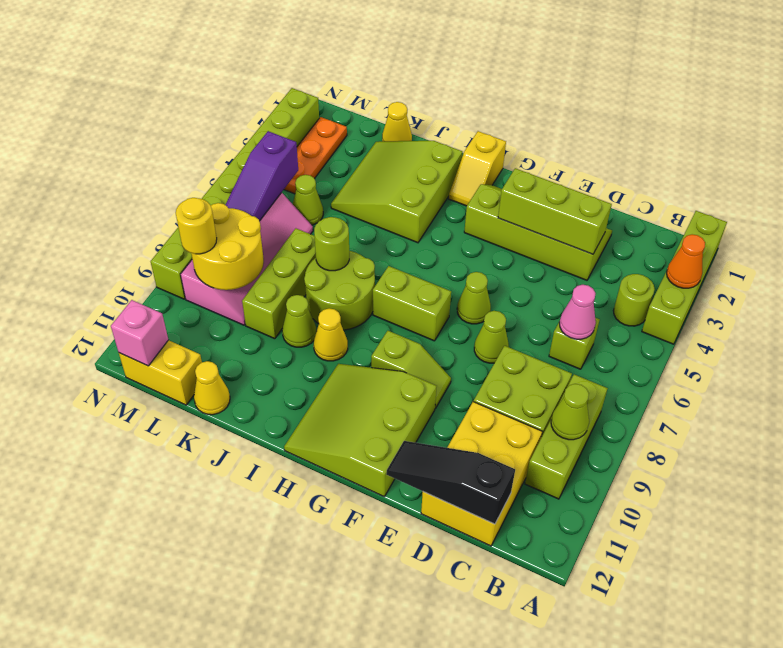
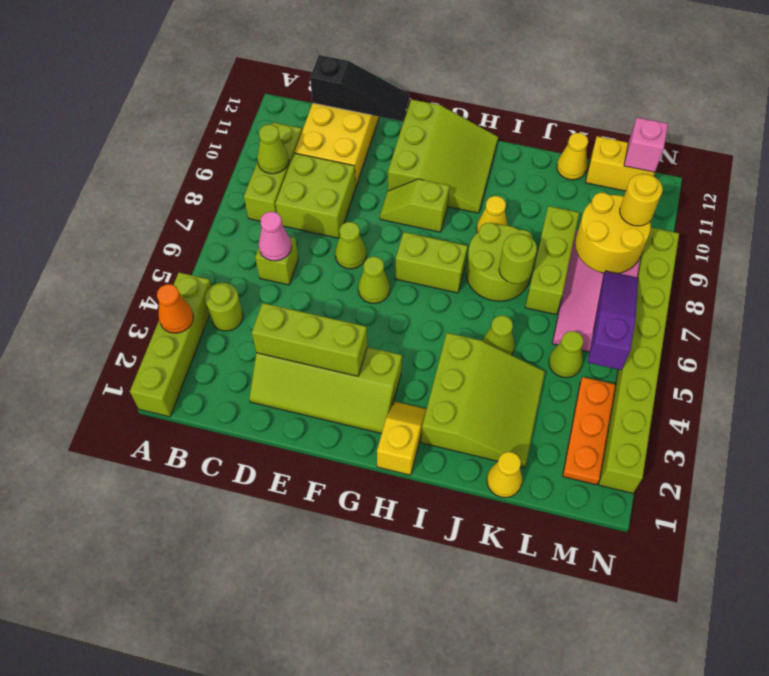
lime 1x1 cone [282,295,317,347] -> lime 1x1 cone moved to [482,316,515,355]

